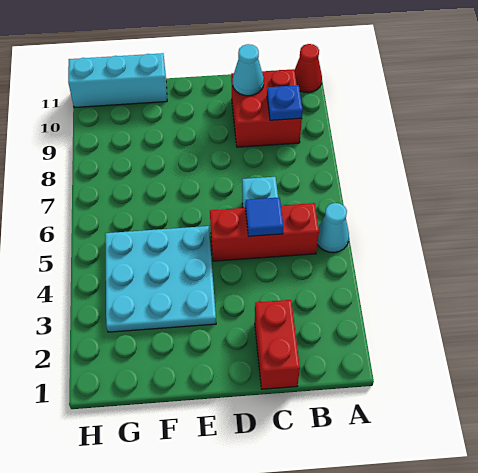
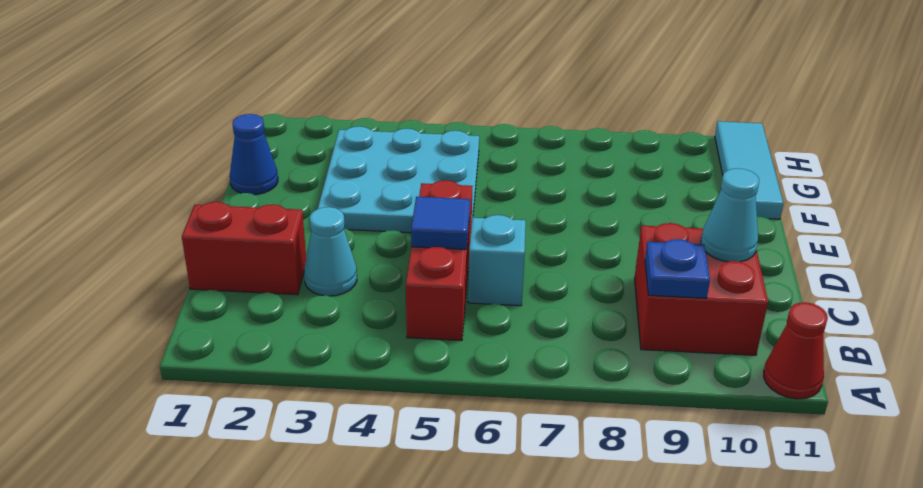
cyan 1x1 cone [317,203,349,253] -> cyan 1x1 cone moved to [304,207,357,296]
none -> blue 1x1 cone [230,114,278,195]
cyan 1x3 brick [68,53,167,107] -> cyan 1x3 tile [715,121,783,219]

